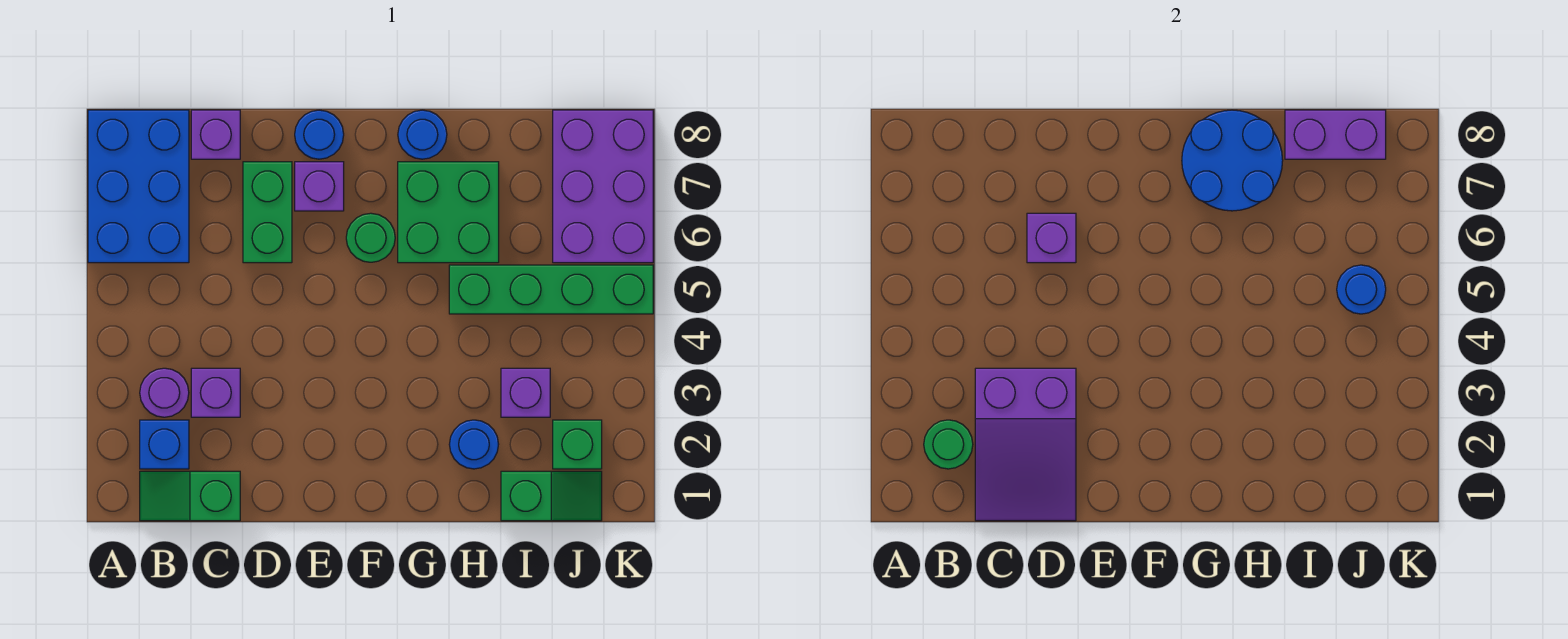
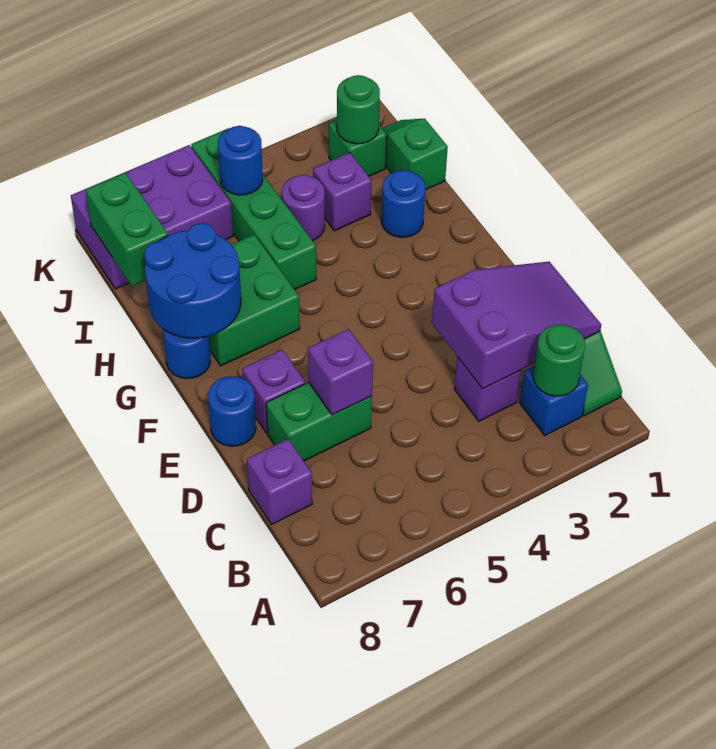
blue 2x3 brick [88,110,189,263] -> none
purple 1x1 round brick [140,368,189,417] -> purple 1x1 round brick moved to [282,175,325,241]
green 1x1 round brick [346,213,395,262] -> green 1x1 round brick moved to [337,75,380,144]
purple 1x2 brick [1285,110,1386,159] -> green 1x2 brick [86,173,168,286]

